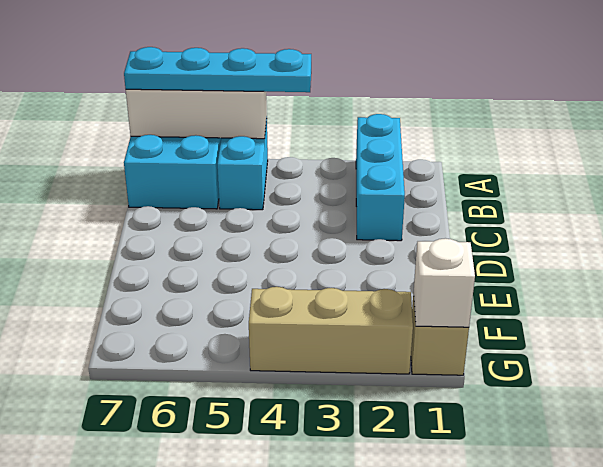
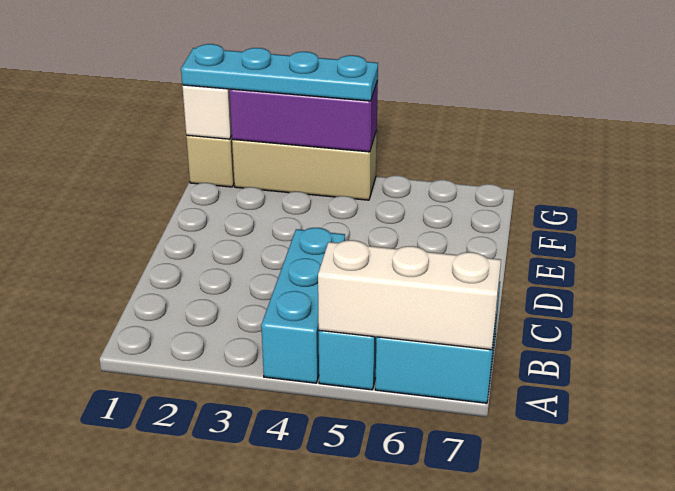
cyan 1x3 brick [356,114,405,241] -> cyan 1x3 brick moved to [261,228,345,383]
cyan 1x4 plate [124,47,311,92] -> cyan 1x4 plate moved to [181,44,378,101]
none -> purple 1x3 brick [229,81,378,152]

